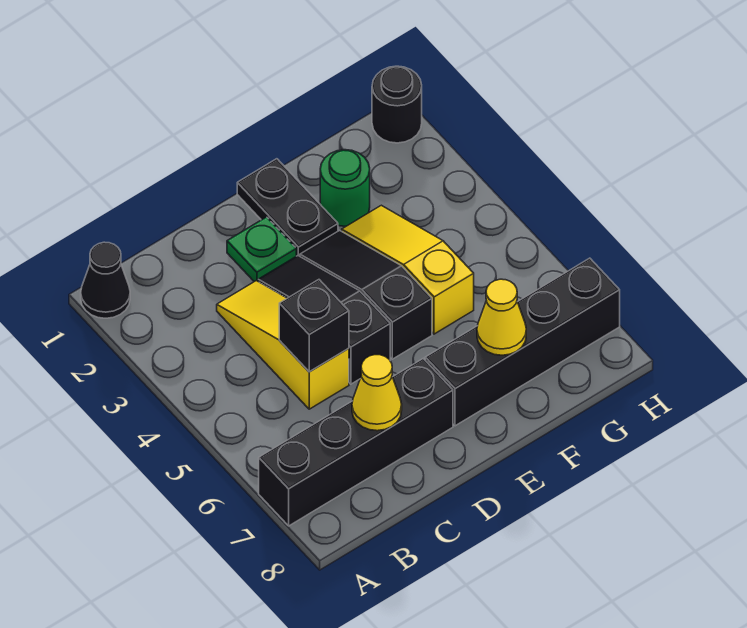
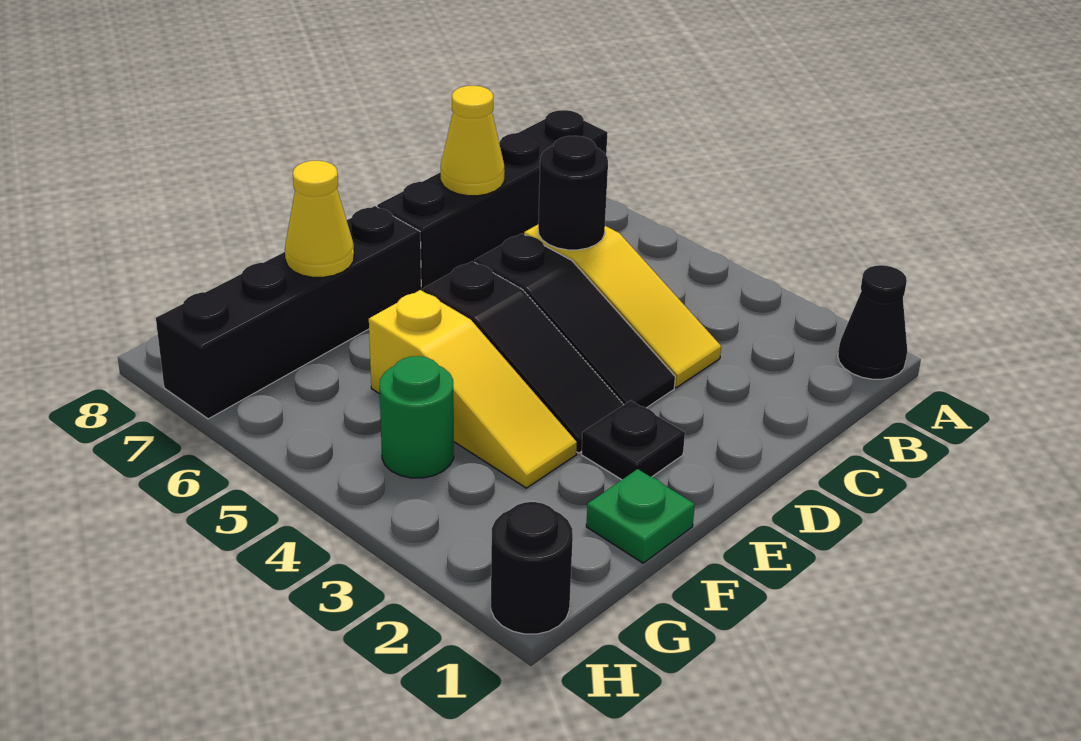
black 1x1 brick [279,280,349,372] -> black 1x1 round brick [538,136,608,250]
green 1x1 plate [227,217,296,282] -> green 1x1 plate moved to [586,469,695,563]
black 1x2 plate [237,159,338,256] -> black 1x1 plate [581,401,685,480]
green 1x1 round brick [320,150,370,226] -> green 1x1 round brick moved to [379,356,454,478]

